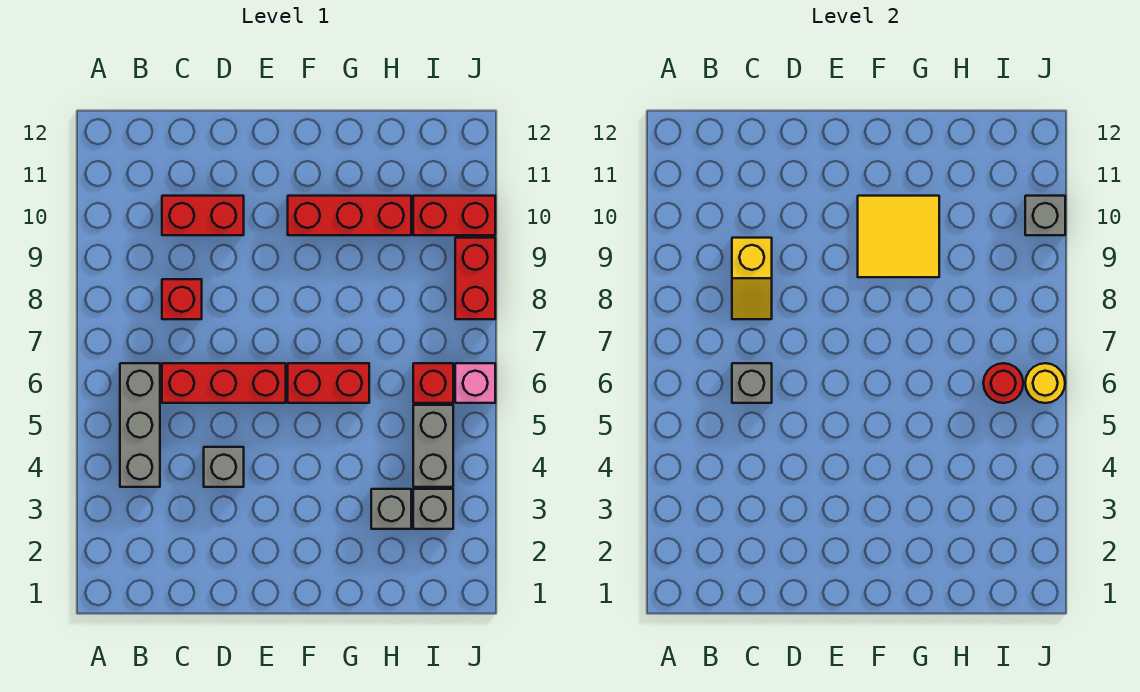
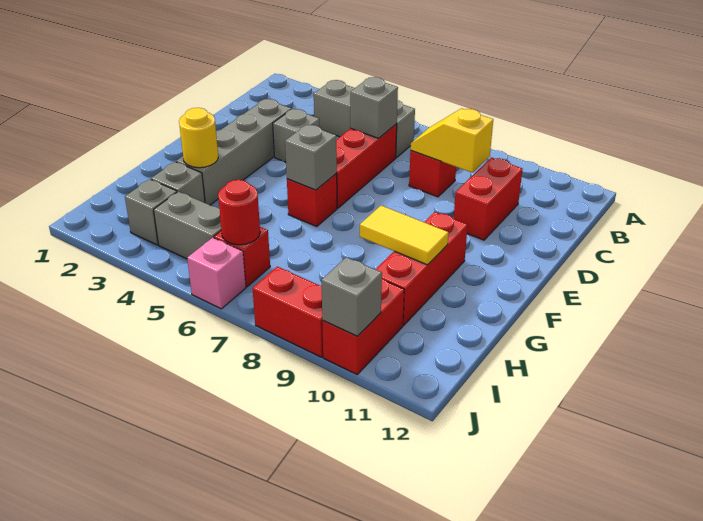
none -> grey 1x4 brick [176,99,291,205]
red 1x2 brick [288,363,369,403] -> red 1x1 brick [287,174,337,227]
none -> grey 1x1 brick [285,124,337,190]
yellow 2x2 tile [858,196,939,277] -> yellow 1x2 tile [360,205,449,265]
yellow 1x1 round brick [1025,363,1065,403] -> yellow 1x1 round brick moved to [179,108,218,168]

